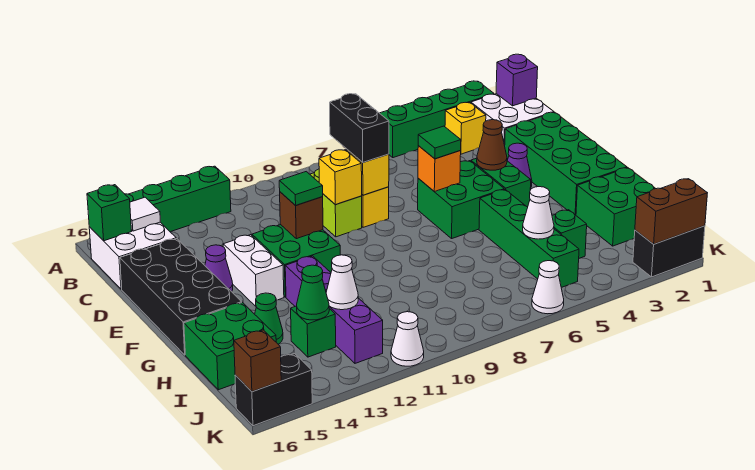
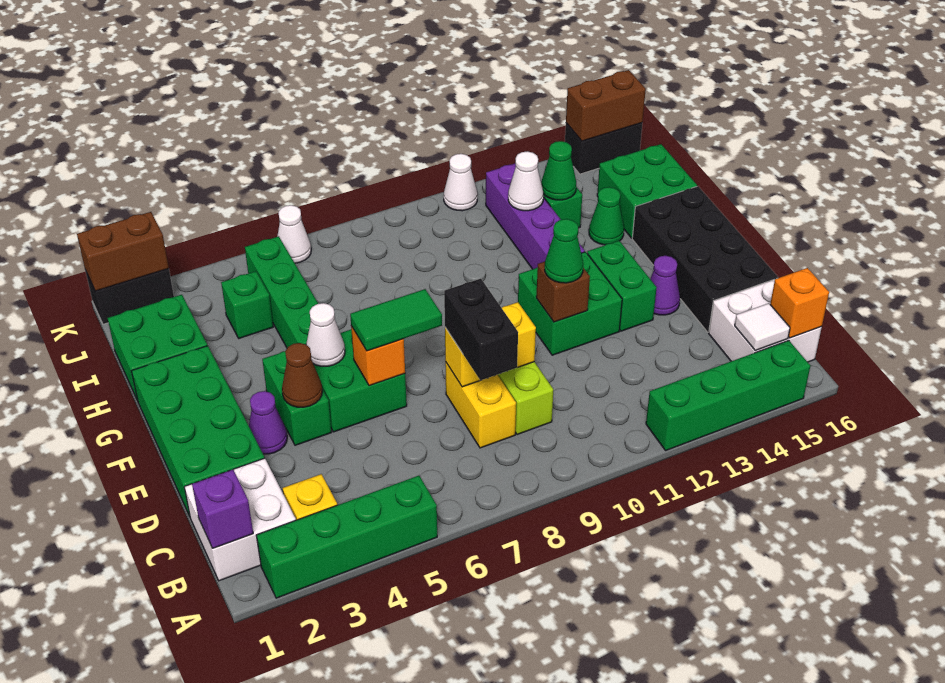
green 1x1 brick [87,185,131,241] -> orange 1x1 brick [770,268,829,338]
green 1x1 tile [418,126,461,159] -> green 1x2 tile [350,289,442,351]
green 1x1 tile [279,172,323,206] -> green 1x1 cone [545,219,583,283]
white 1x2 brick [223,235,284,306] -> green 1x2 brick [587,241,657,331]
white 1x1 cone [523,187,554,239] -> white 1x1 cone moved to [306,303,345,366]
brown 1x1 brick [234,330,281,392] -> brown 1x2 brick [566,70,646,141]

